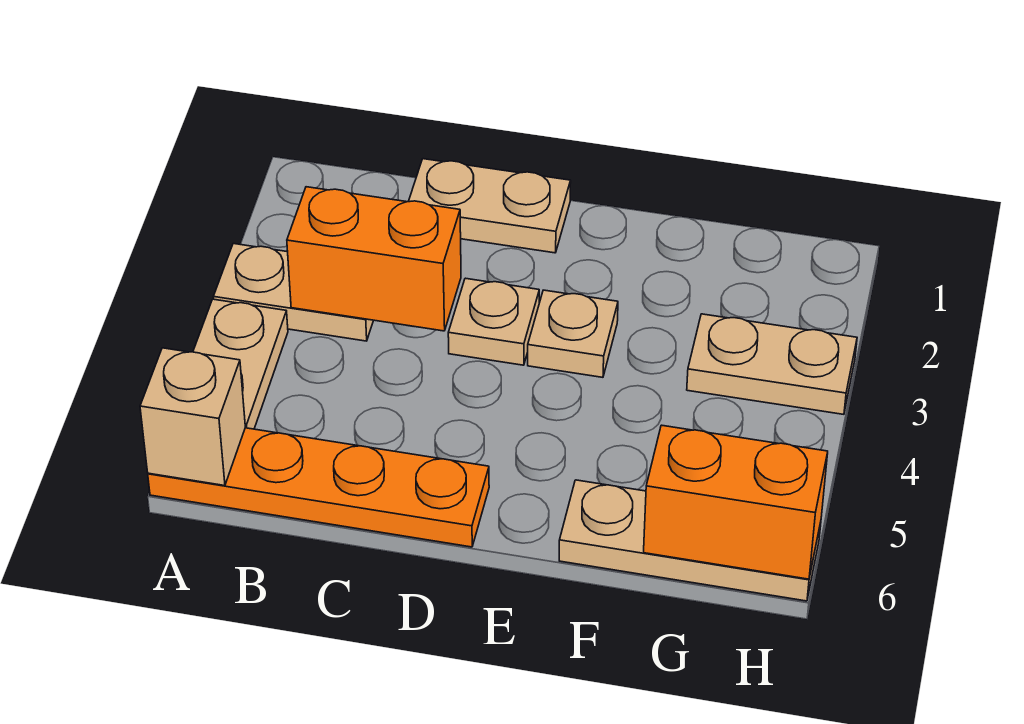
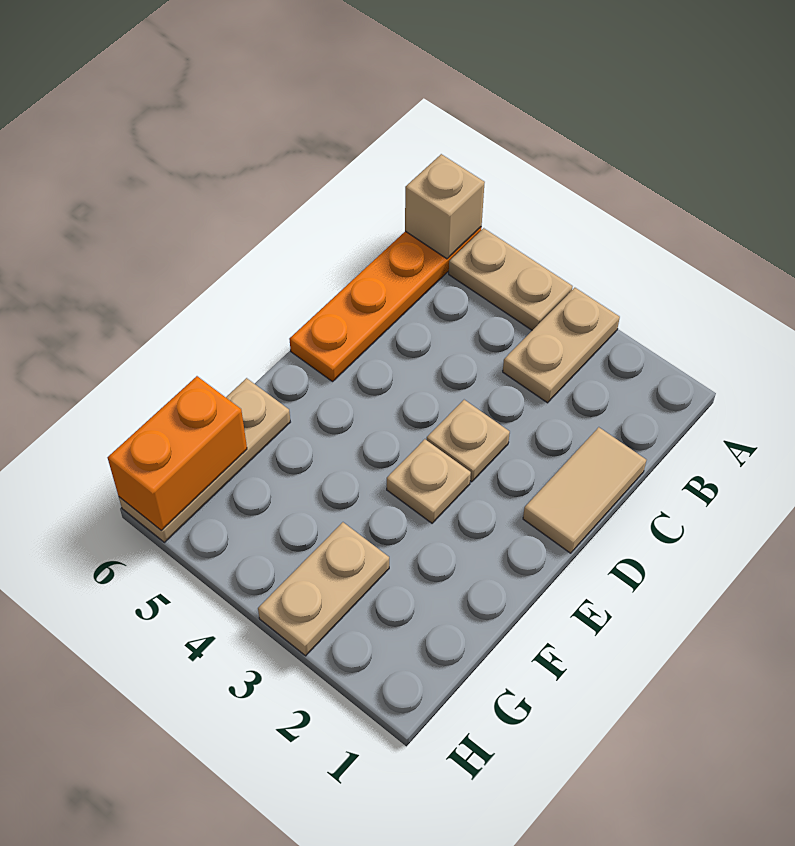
orange 1x2 brick [287,187,461,331] -> none
tan 1x2 plate [408,159,571,253] -> tan 1x2 tile [523,427,646,553]

